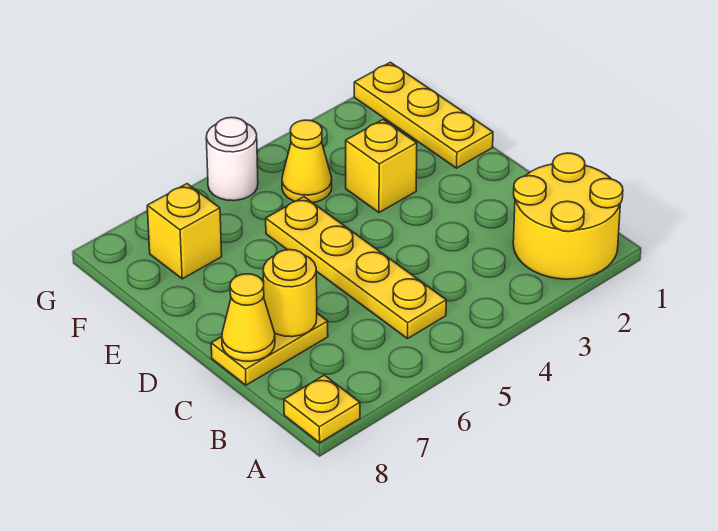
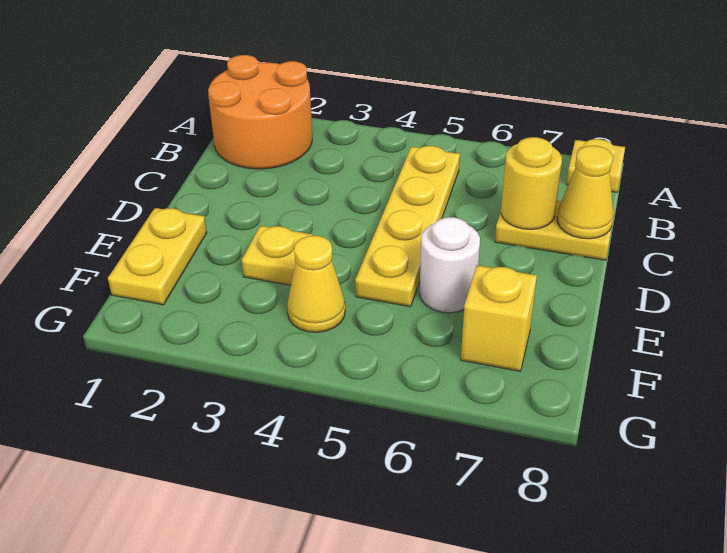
yellow 2x2 round brick [513,153,623,279] -> orange 2x2 round brick [208,55,312,169]
yellow 1x3 plate [354,62,493,168] -> yellow 1x2 plate [108,208,207,305]
yellow 1x1 brick [346,120,417,213] -> yellow 1x1 plate [242,226,312,285]
white 1x1 round brick [206,117,258,201] -> white 1x1 round brick moved to [420,217,480,313]

